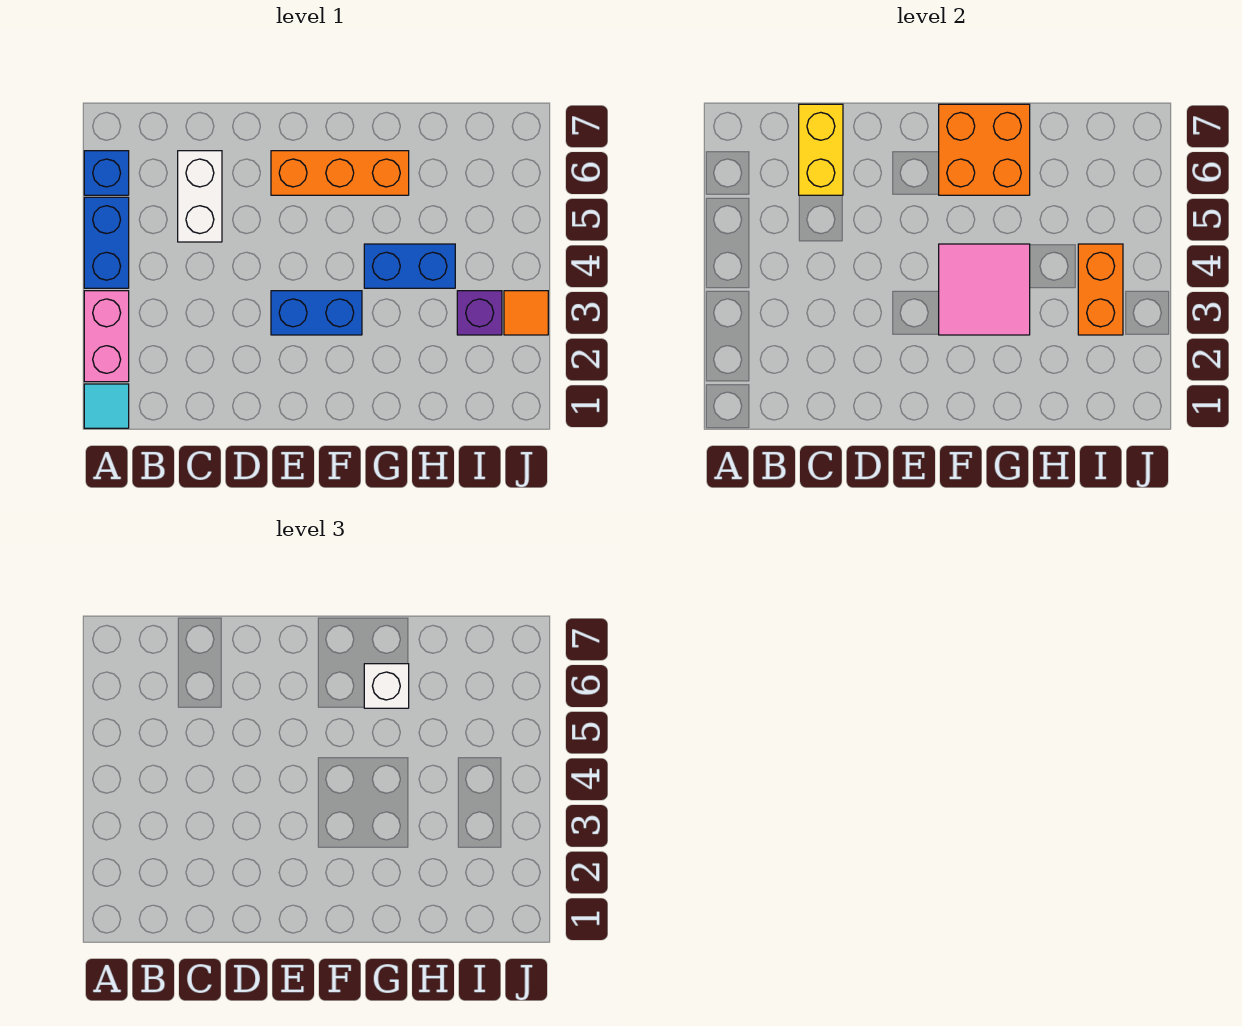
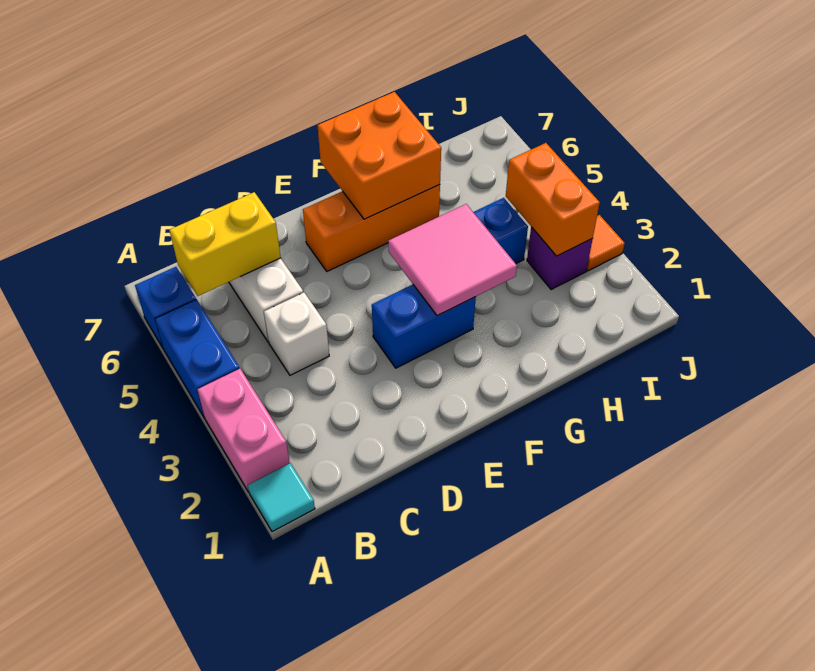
yellow 1x2 brick [799,104,843,195] -> yellow 1x2 brick turned to [170,192,281,296]
white 1x1 brick [364,664,409,708] -> white 1x1 brick moved to [264,292,329,375]

